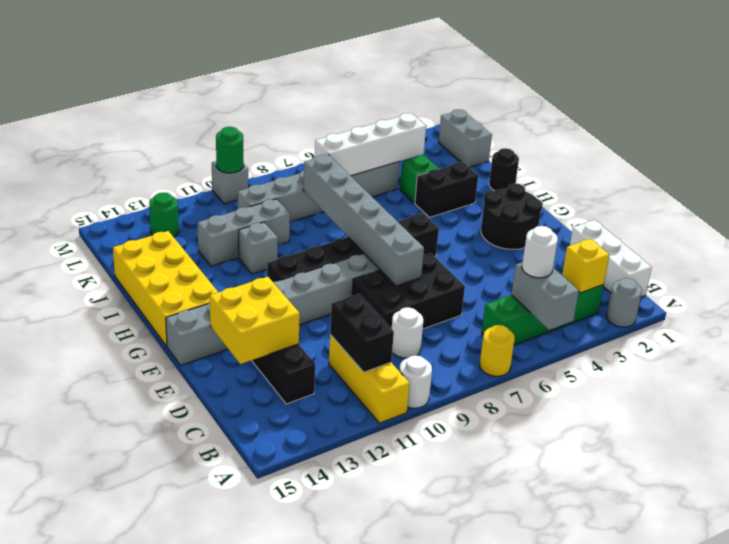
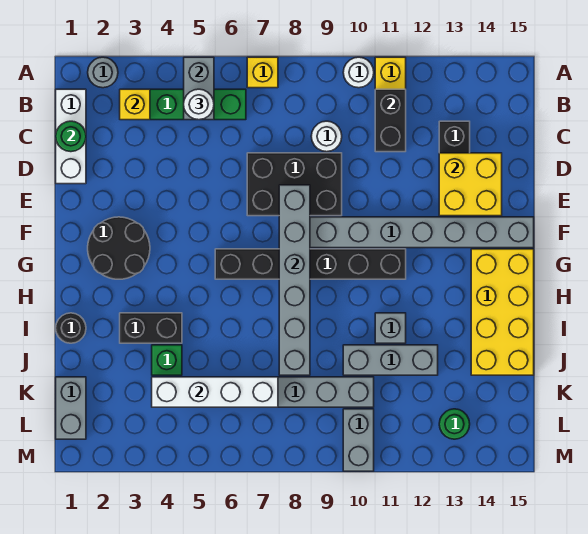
yellow 1x1 round brick [480,325,515,376] -> yellow 1x1 brick [247,57,278,88]
grey 1x1 brick [212,161,248,204] -> grey 1x2 brick [343,409,374,471]
green 1x1 round brick [216,127,244,173] -> green 1x1 round brick moved to [56,121,86,152]

